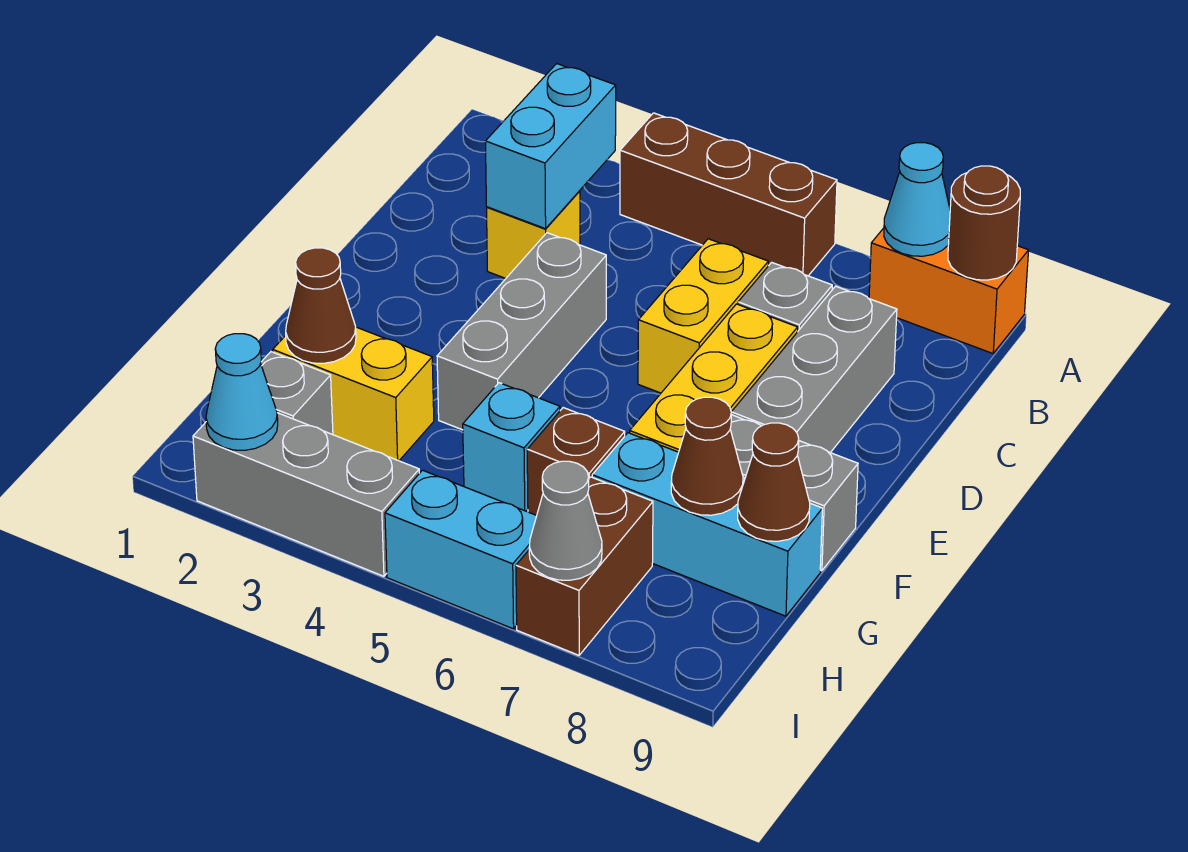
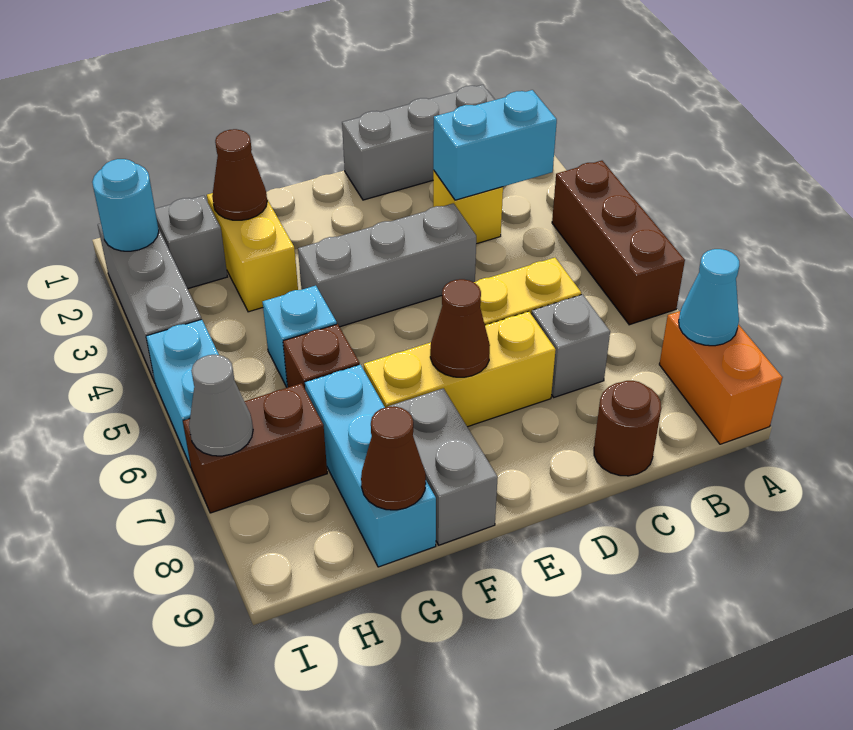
brown 1x1 round brick [948,166,1020,280] -> brown 1x1 round brick moved to [594,381,661,476]
grey 1x3 brick [731,286,897,453] -> grey 1x3 brick moved to [342,85,495,200]
brown 1x1 cone [671,397,743,515] -> brown 1x1 cone moved to [430,279,490,377]
cyan 1x1 cone [206,334,278,450] -> cyan 1x1 round brick [92,159,159,251]

